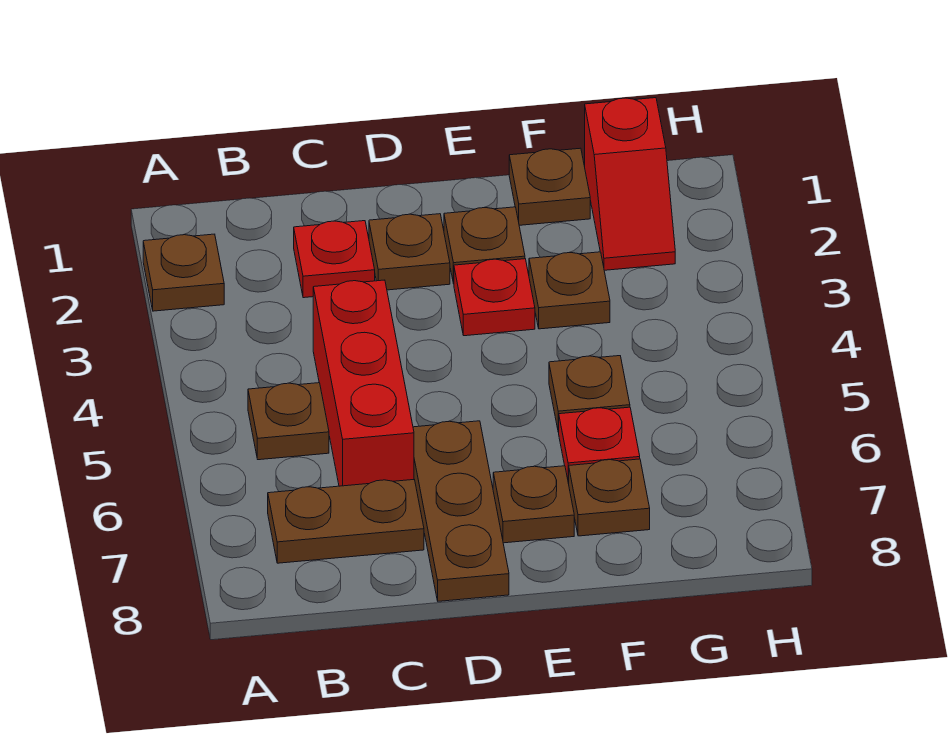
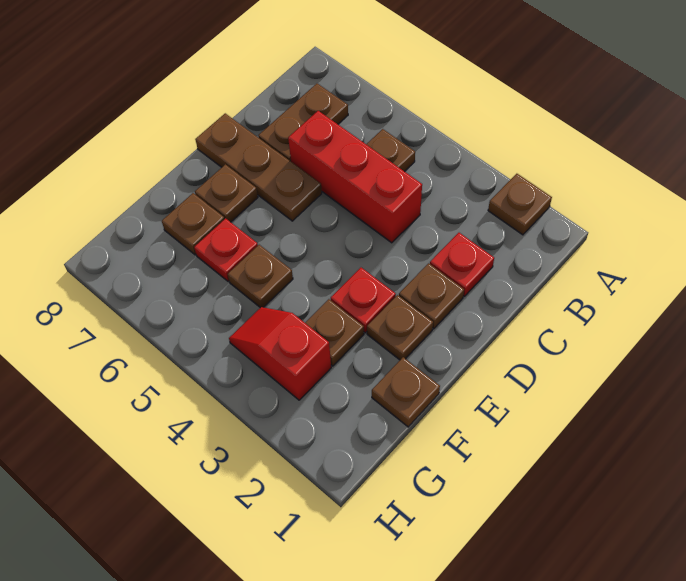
red 1x2 slope [585,98,675,270] -> red 1x2 slope moved to [229,307,331,400]

